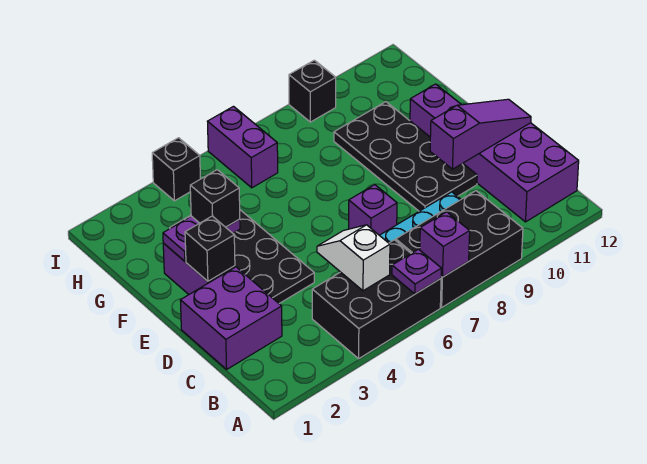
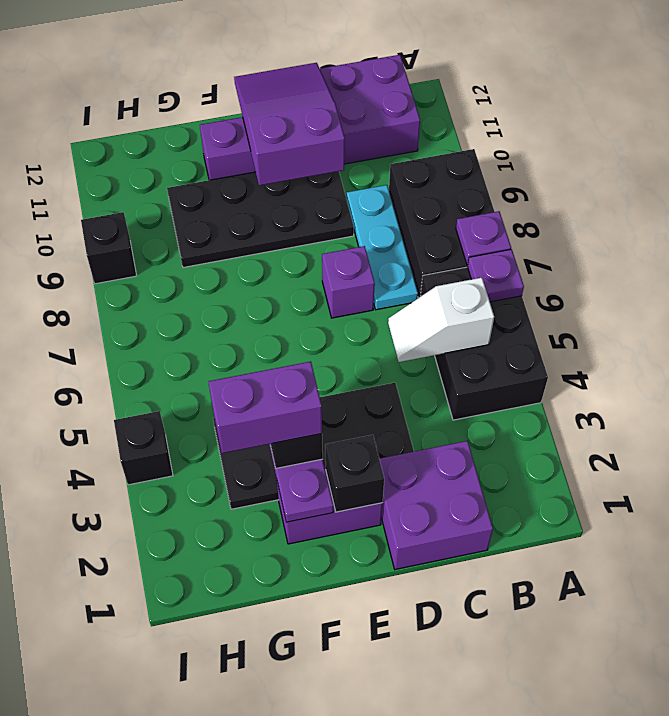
purple 1x1 brick [420,212,470,277] -> purple 1x1 plate [456,211,511,265]
purple 1x3 slope [430,99,531,169] -> purple 2x3 slope [234,63,345,186]
purple 1x2 brick [207,106,278,188] -> purple 1x2 brick moved to [209,362,322,453]

